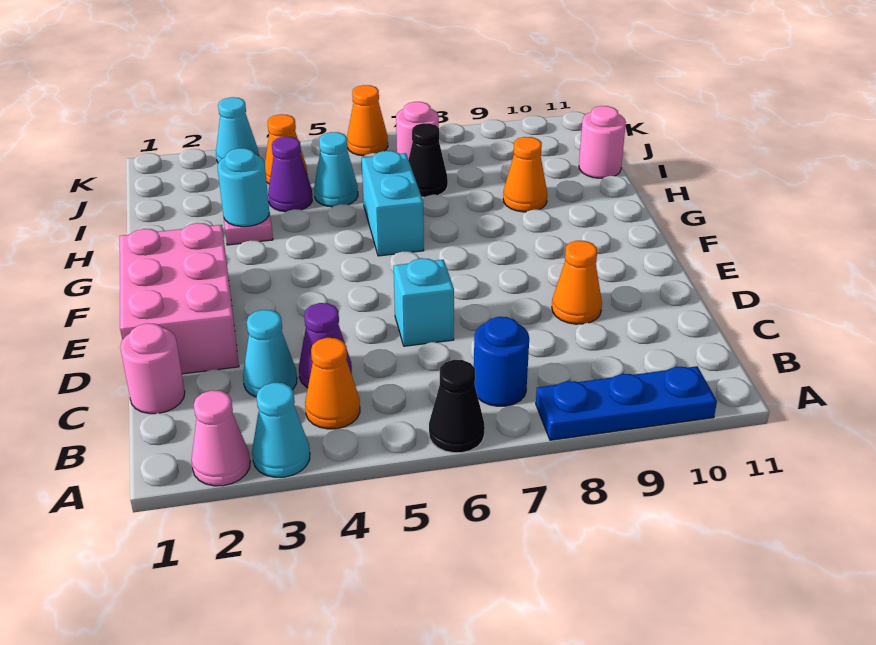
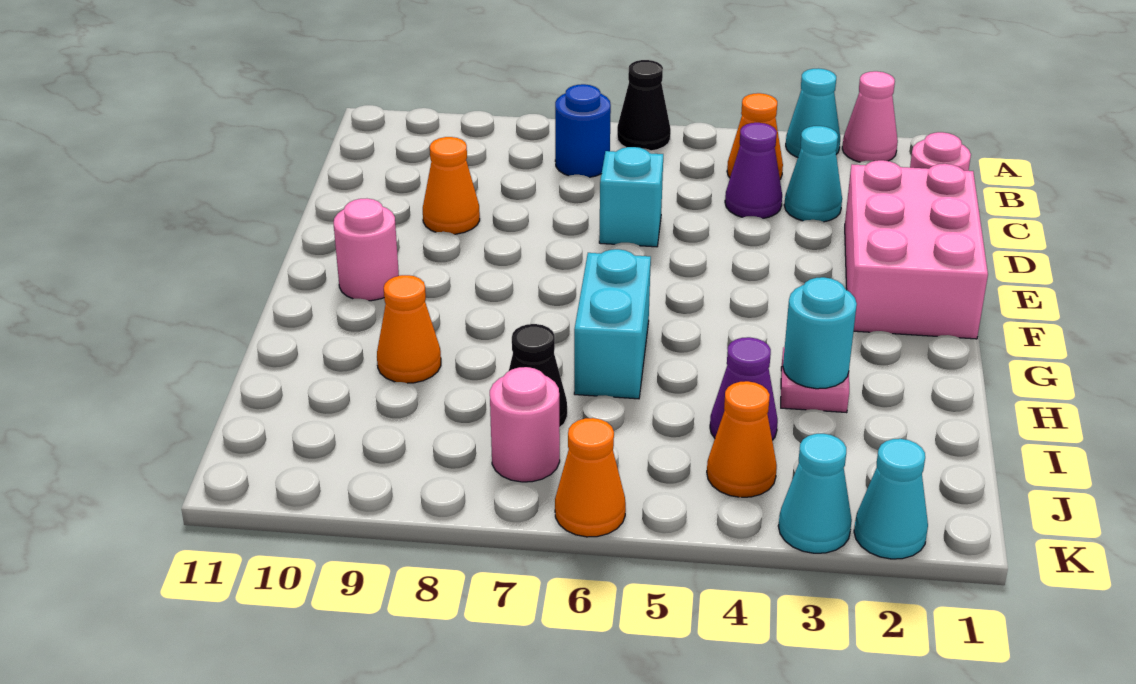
blue 1x3 plate [536,366,717,440] -> none
cyan 1x1 cone [314,132,358,207] -> cyan 1x1 cone moved to [854,439,928,559]
pink 1x1 round brick [579,106,626,178] -> pink 1x1 round brick moved to [334,198,399,301]

